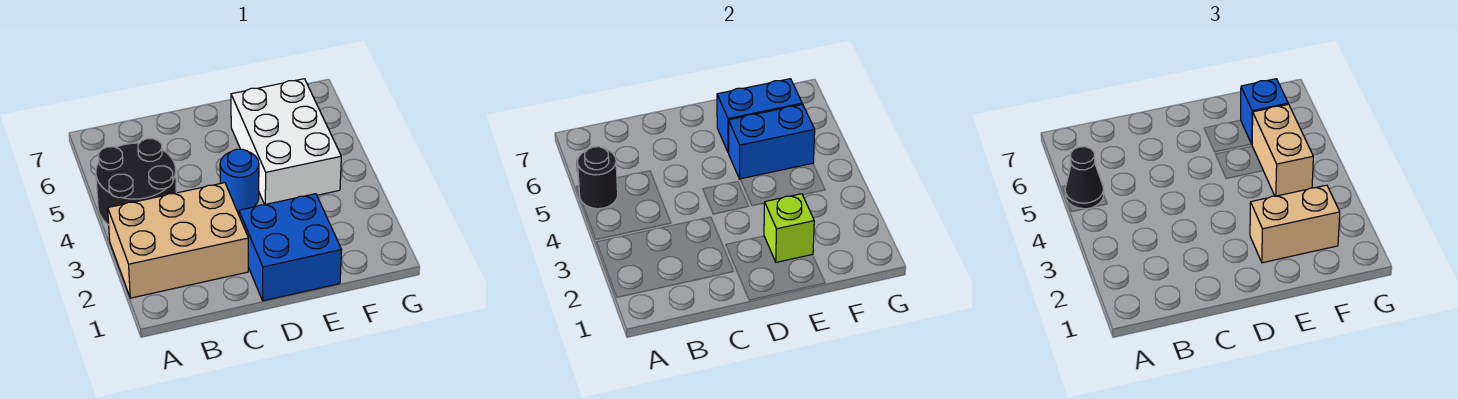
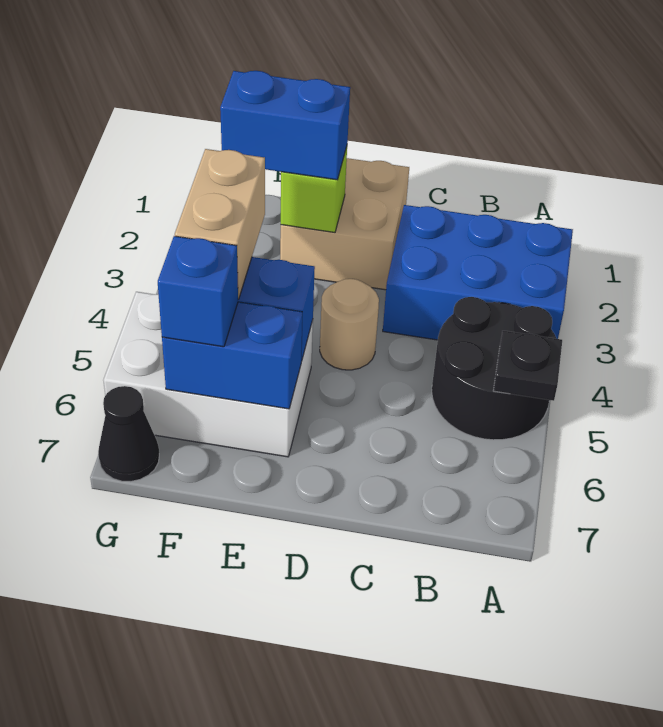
tan 2x3 brick [108,183,248,298] -> blue 2x3 brick [383,205,573,340]
black 1x1 round brick [577,147,618,209] -> black 1x1 plate [493,331,562,401]
black 1x1 cone [1065,147,1104,209] -> black 1x1 cone moved to [98,386,159,482]
blue 2x2 brick [239,194,342,301] -> tan 2x2 brick [280,158,409,290]
blue 1x1 round brick [220,149,259,211] -> tan 1x1 round brick [320,279,379,370]
tan 1x2 brick [1250,185,1340,263] -> blue 1x2 brick [220,71,350,180]
white 2x3 brick [231,79,341,205] -> white 2x3 brick turned to [103,292,313,457]

